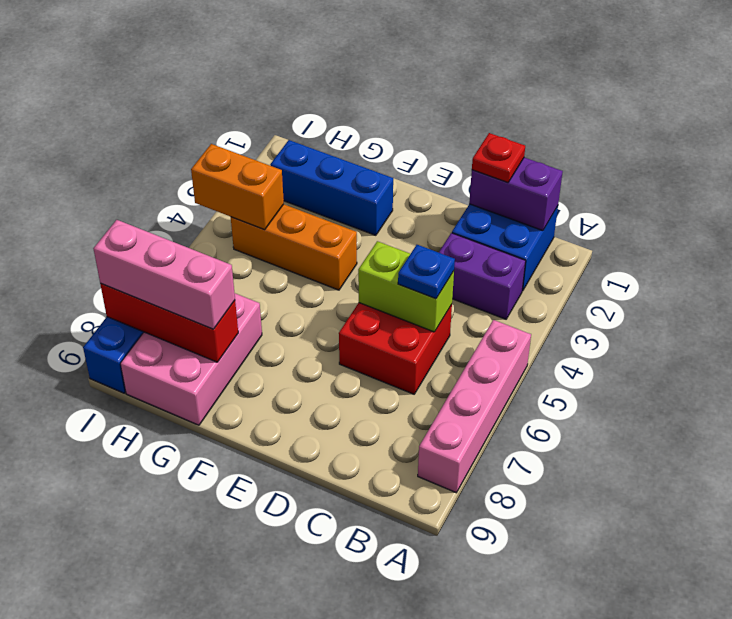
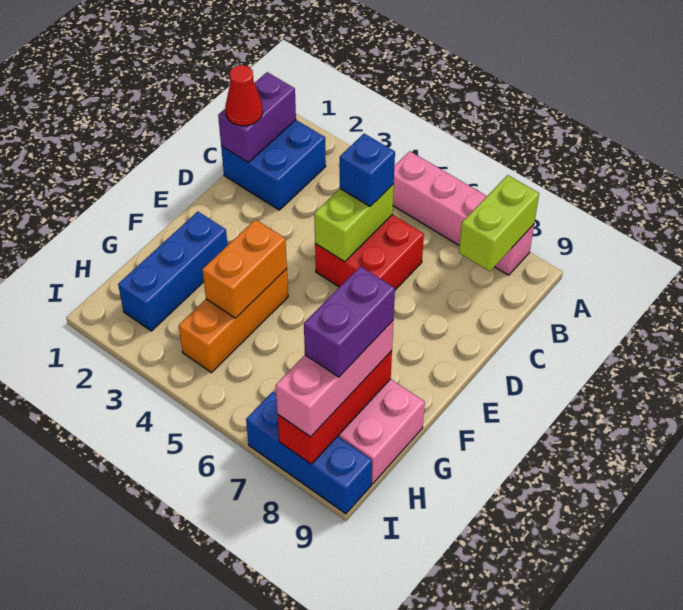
none -> lime 1x2 brick [459,175,539,271]
purple 1x2 brick [439,233,526,319] -> purple 1x2 brick moved to [304,266,395,377]
red 1x1 plate [472,133,525,183] -> red 1x1 cone [225,65,263,126]
blue 1x1 plate [398,245,455,299] -> blue 1x1 brick [340,134,395,206]
orange 1x2 brick [191,144,284,230] -> orange 1x2 brick moved to [202,220,287,318]

